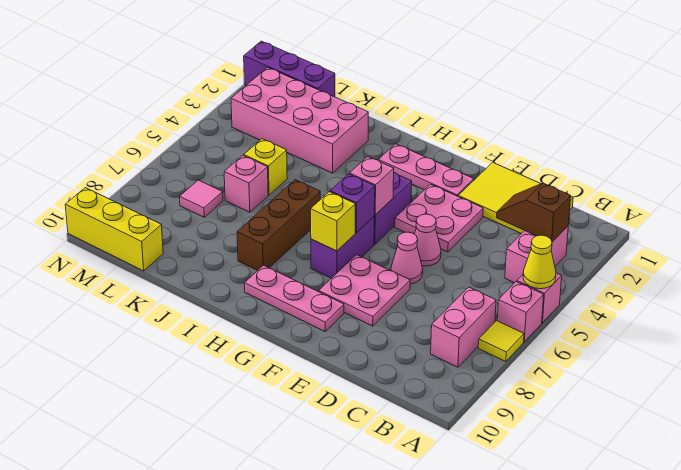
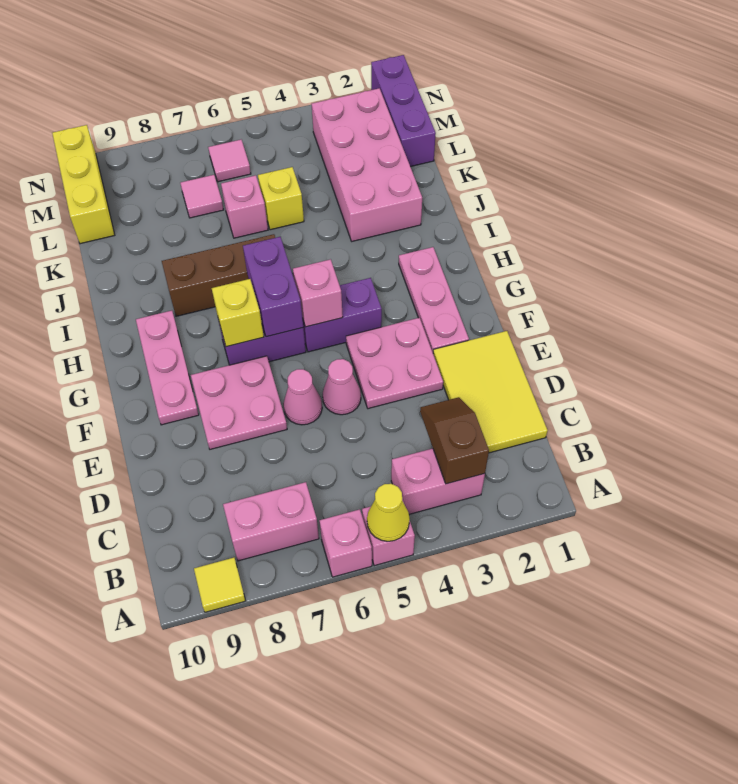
yellow 1x1 tile [478,321,524,362] -> yellow 1x1 tile moved to [194,558,245,612]
purple 1x1 brick [330,174,375,233] -> purple 1x2 brick [243,237,303,337]
none -> pink 1x1 tile [208,140,251,182]

